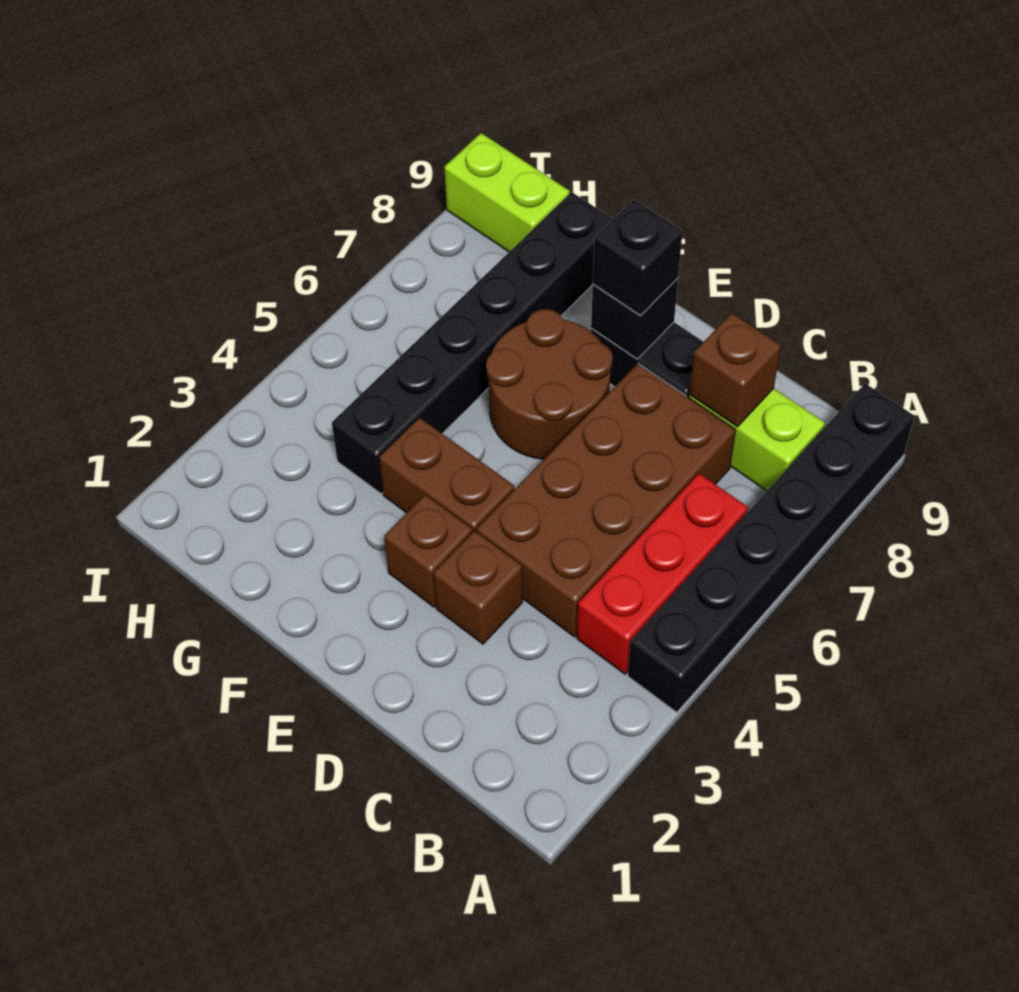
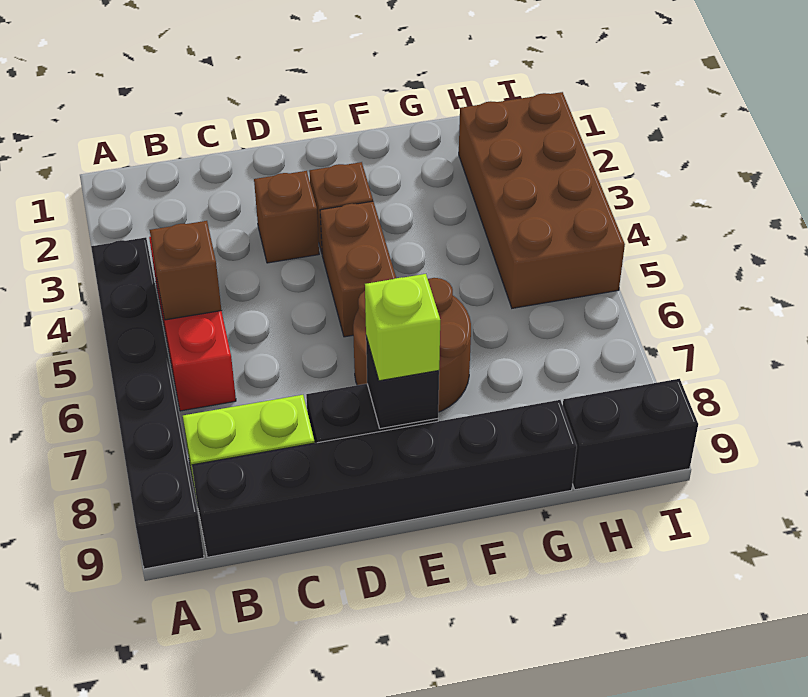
brown 2x4 brick [477,364,736,637] -> brown 2x4 brick moved to [459,92,625,308]
brown 1x1 brick [689,313,781,427] -> brown 1x1 brick moved to [150,221,221,320]
brown 1x2 brick [379,418,514,533] -> brown 1x2 brick turned to [320,201,396,337]
black 1x1 brick [593,199,683,315] -> lime 1x1 brick [365,274,440,381]
black 1x6 brick [332,192,613,494] -> black 1x6 brick turned to [192,400,577,557]
lime 1x2 brick [444,133,570,252] -> black 1x2 brick [563,379,698,490]

